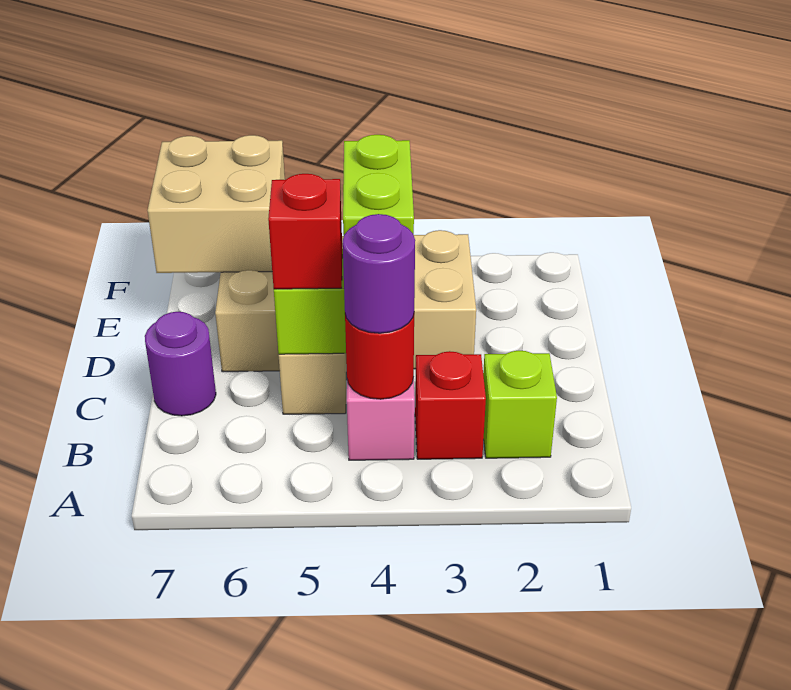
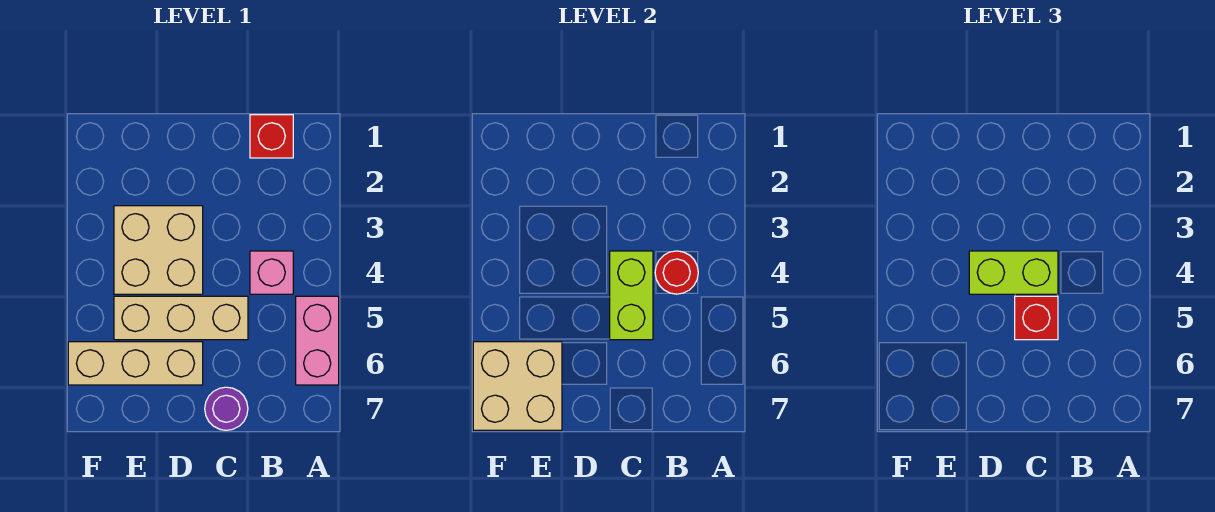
none -> pink 1x2 brick [296,296,339,385]
lime 1x1 brick [483,351,557,458] -> none
red 1x1 brick [415,351,486,459] -> red 1x1 brick moved to [250,115,293,158]
purple 1x1 round brick [343,214,415,333] -> none

